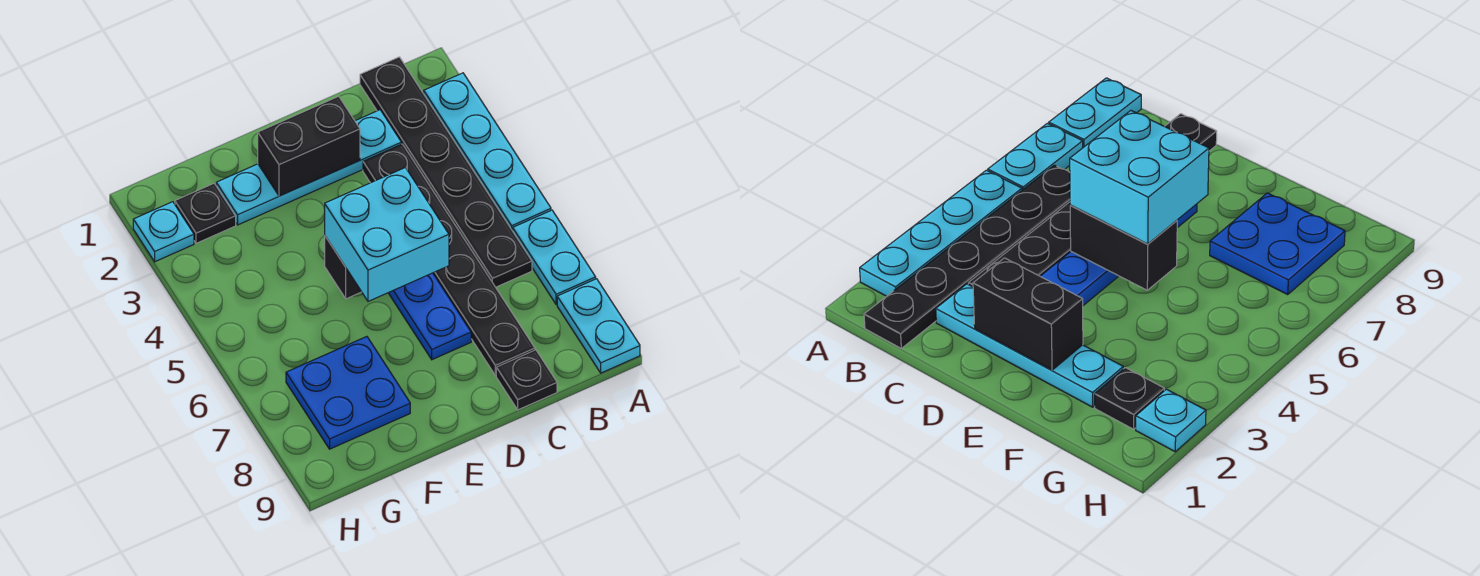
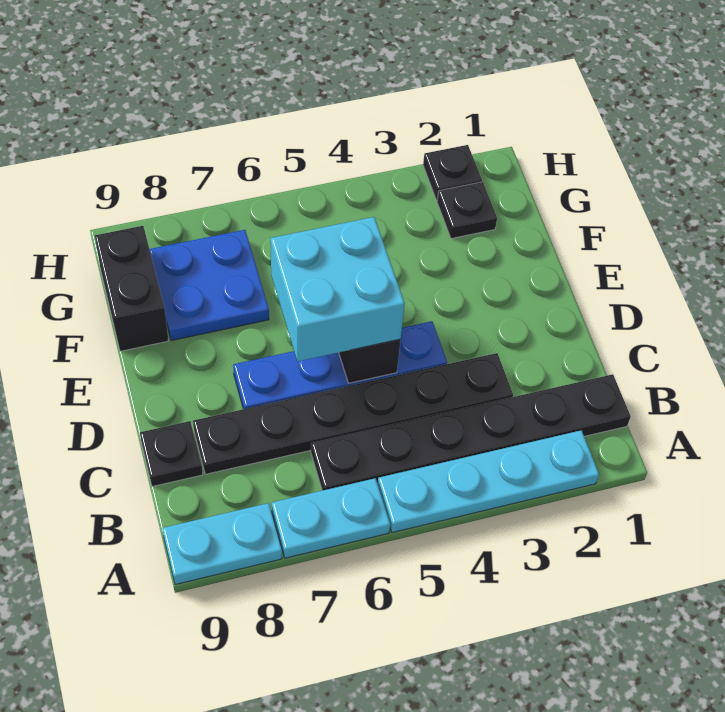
cyan 1x4 plate [216,110,401,225] -> none
black 1x2 brick [258,96,360,196] -> black 1x2 brick moved to [95,226,168,351]
cyan 1x1 plate [133,202,194,262] -> black 1x1 plate [423,145,482,200]

